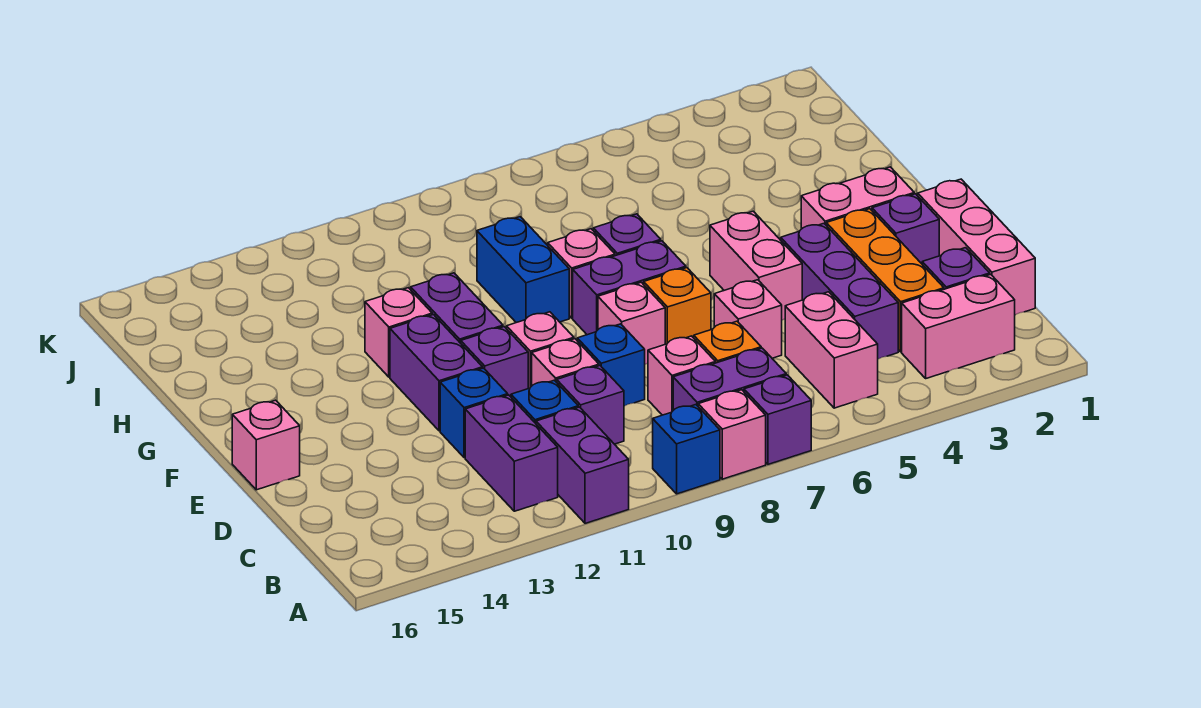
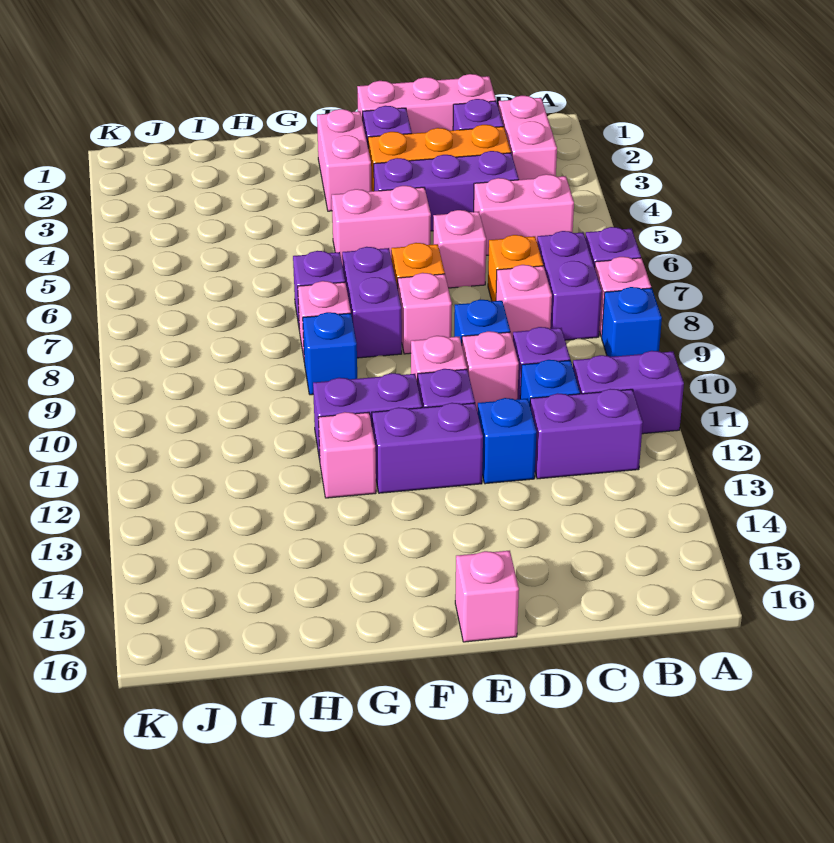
blue 1x2 brick [477,217,569,323] -> blue 1x1 brick [303,312,357,395]

